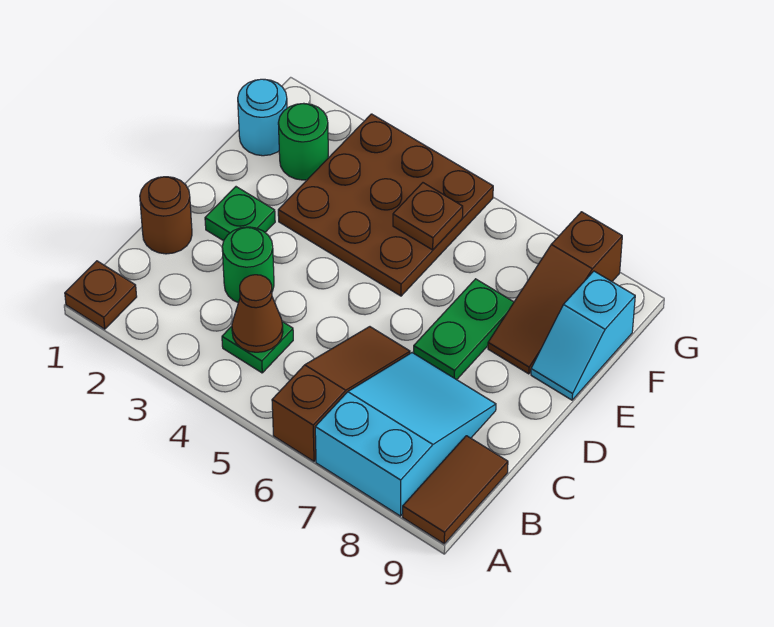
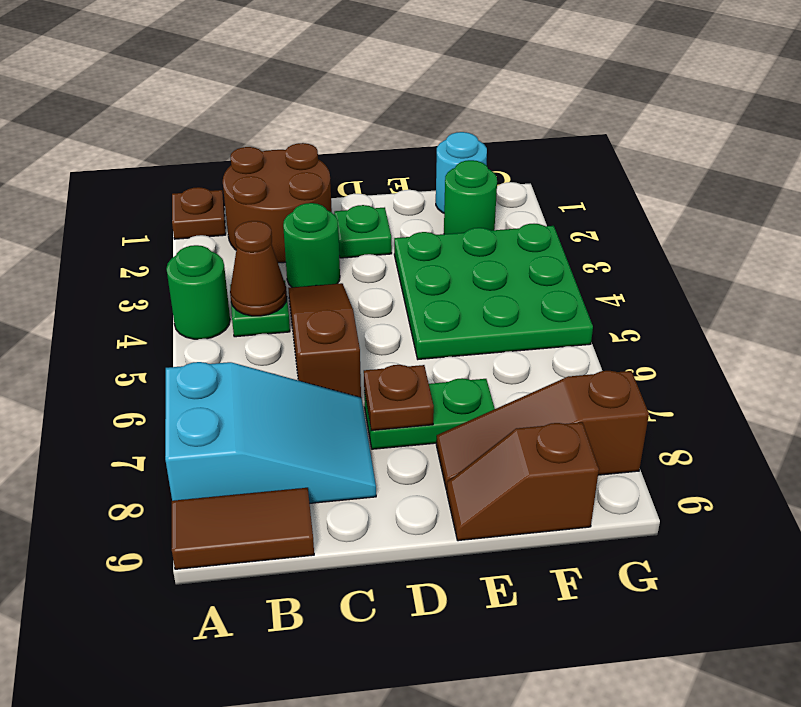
none -> green 1x1 round brick [166,245,230,339]
brown 1x3 slope [272,327,410,461] -> brown 1x3 slope turned to [288,283,361,397]
brown 1x1 round brick [140,177,192,254] -> brown 2x2 round brick [223,143,332,263]
brown 3x3 plate [278,114,493,296] -> green 3x3 plate [394,224,593,359]
cyan 1x2 slope [531,271,635,400] -> brown 1x2 slope [447,422,599,541]
brown 1x1 plate [393,183,463,250] -> brown 1x1 plate moved to [364,365,434,431]

